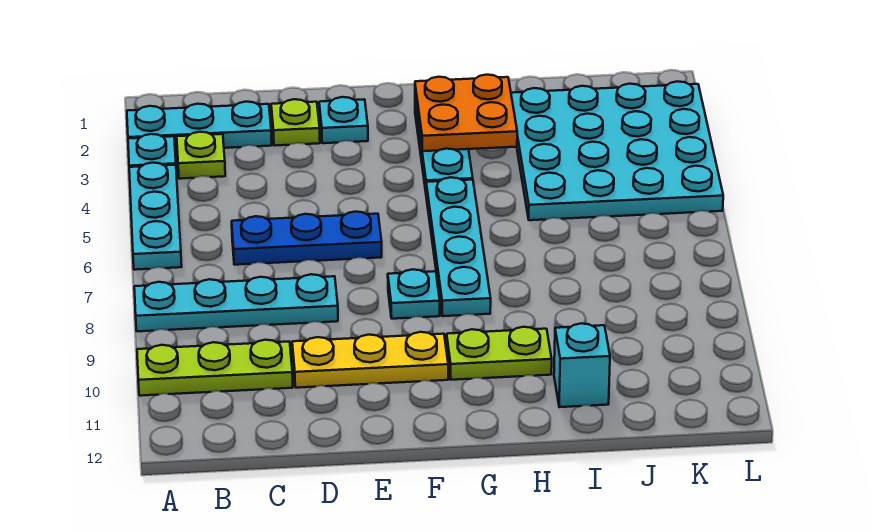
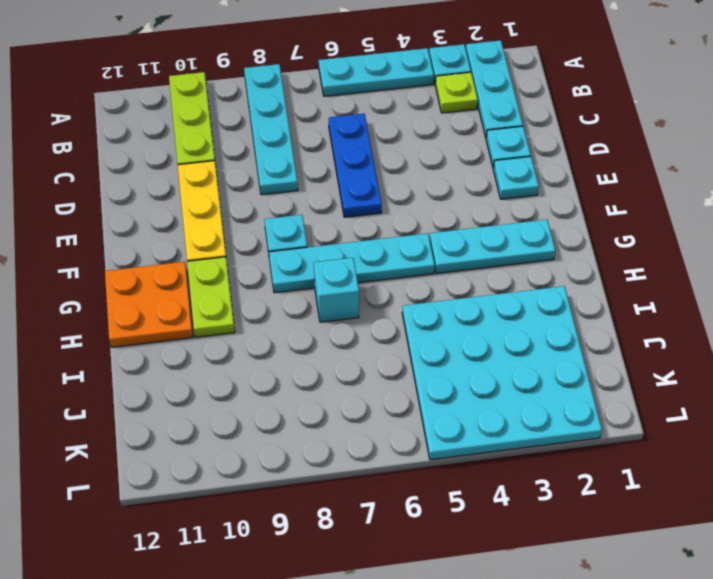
lime 1x1 plate [271,99,320,146] -> cyan 1x1 plate [486,126,531,168]
orange 2x2 plate [415,75,517,151] -> orange 2x2 plate moved to [105,262,193,347]
cyan 1x1 brick [554,323,610,407] -> cyan 1x1 brick moved to [314,258,359,322]

